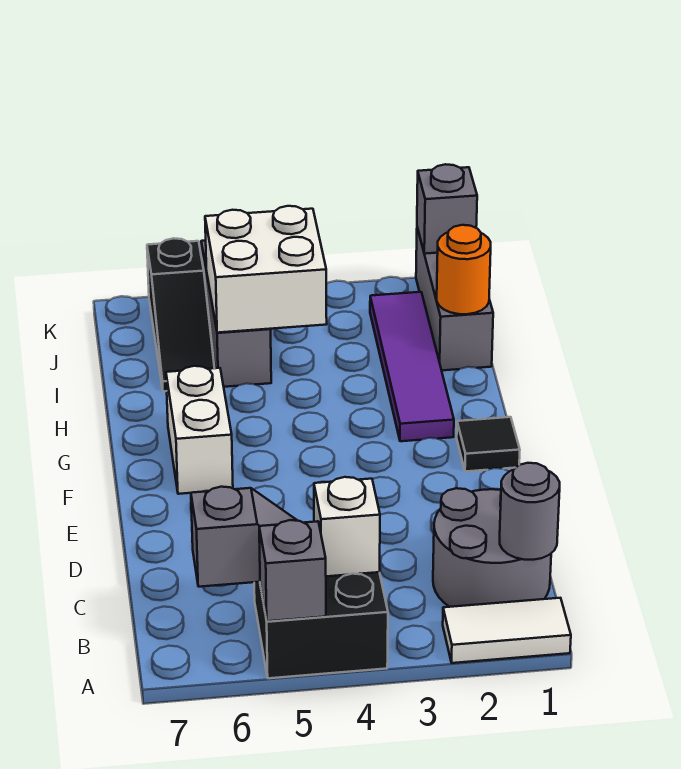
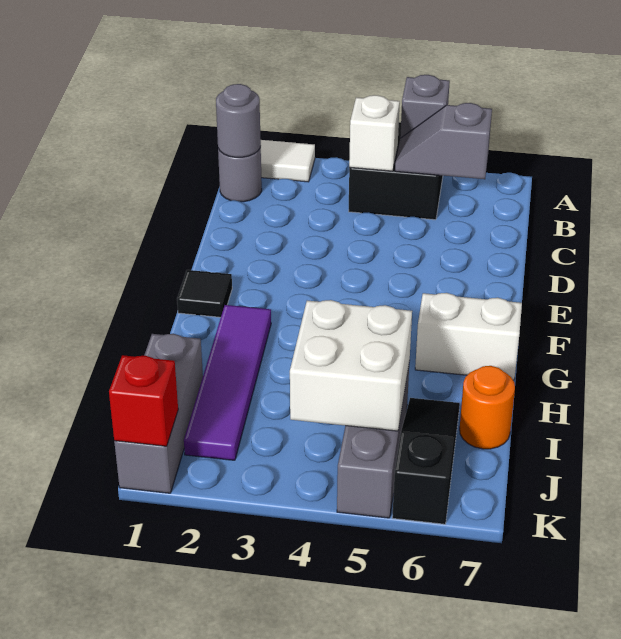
grey 2x2 round brick [433,488,551,607] -> grey 1x1 round brick [218,147,262,202]
white 1x2 brick [166,366,233,494] -> white 1x2 brick turned to [415,293,522,380]
orange 1x1 round brick [437,225,491,314] -> orange 1x1 round brick moved to [460,366,515,449]
grey 1x1 brick [417,164,477,254] -> red 1x1 brick [109,355,178,446]

